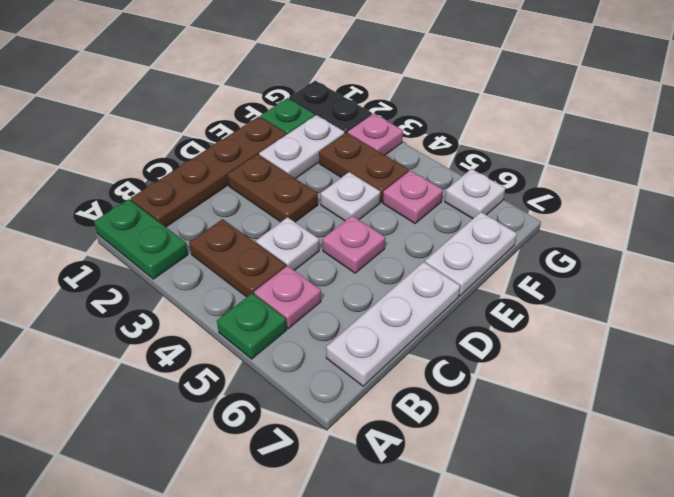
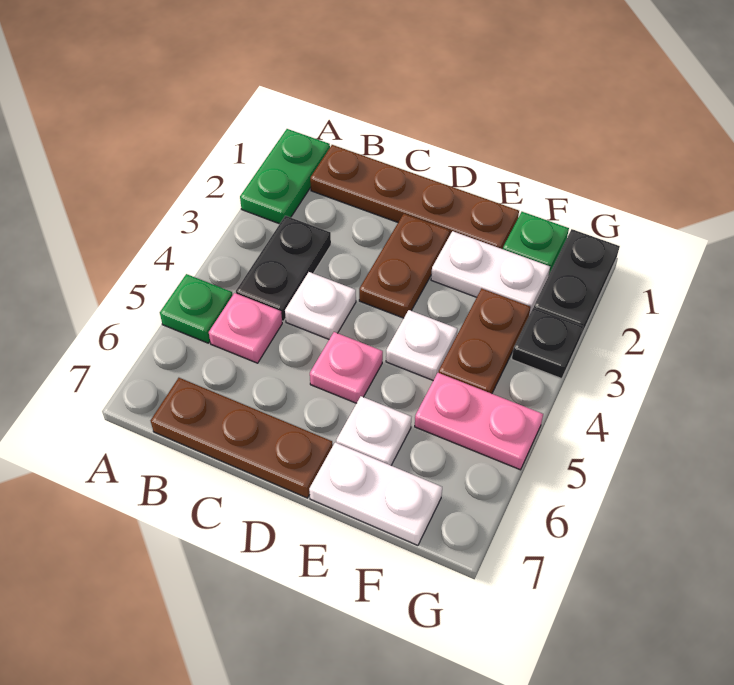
brown 1x2 plate [189,219,286,297] -> black 1x2 plate [236,216,331,321]
white 1x3 plate [326,262,460,386] -> brown 1x3 plate [151,378,333,498]
pink 1x1 plate [383,171,443,223] -> pink 1x2 plate [415,373,543,470]
pink 1x1 plate [348,114,403,155] -> black 1x1 plate [512,308,583,379]
white 1x1 plate [445,169,505,219] -> white 1x1 plate moved to [336,396,411,465]

